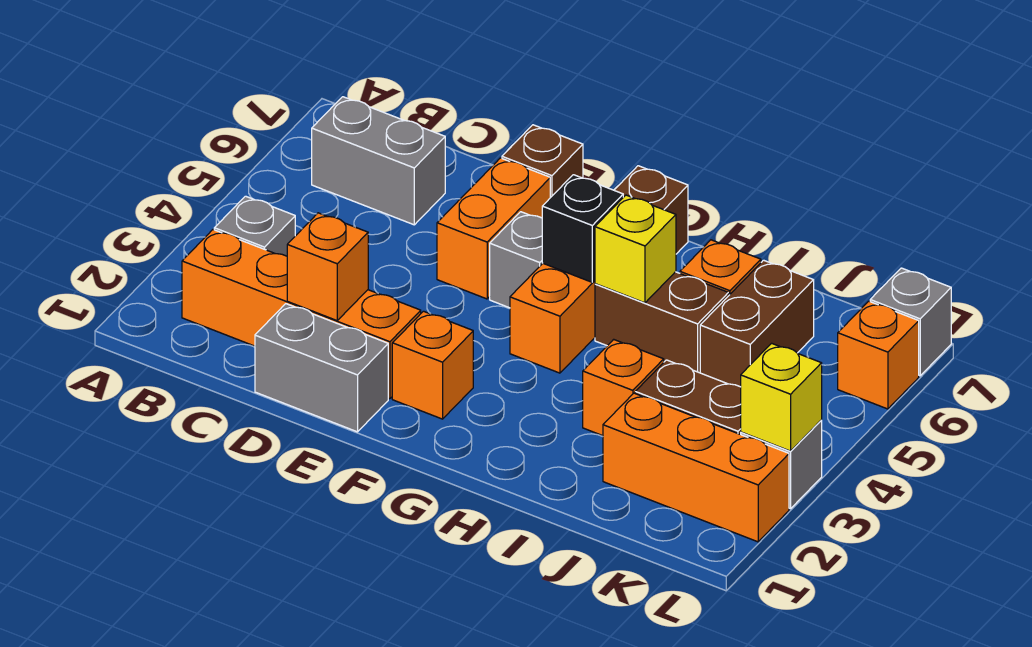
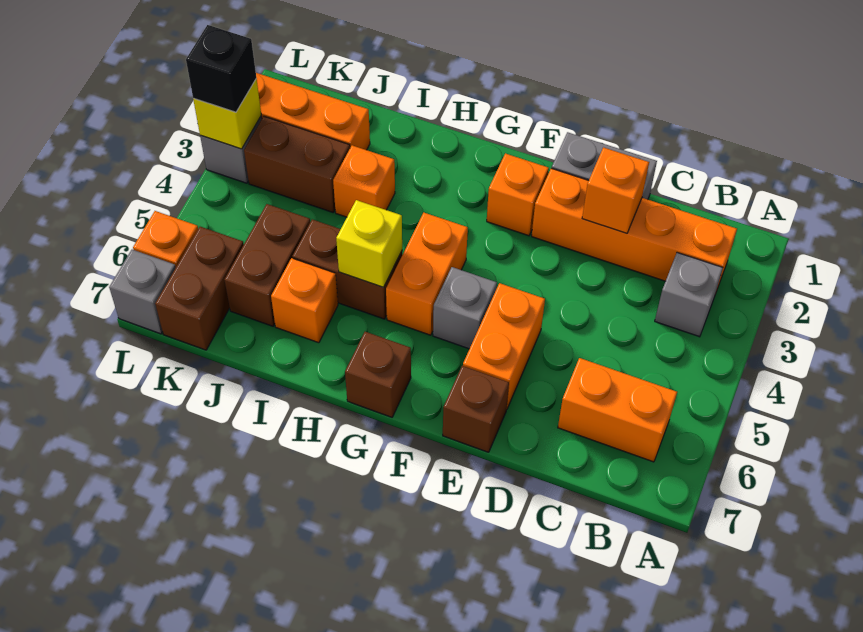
grey 1x2 brick [312,97,445,225] -> orange 1x2 brick [558,358,677,462]
black 1x1 brick [542,175,623,282] -> black 1x1 brick moved to [186,25,256,112]
none -> brown 1x2 brick [155,227,244,350]

